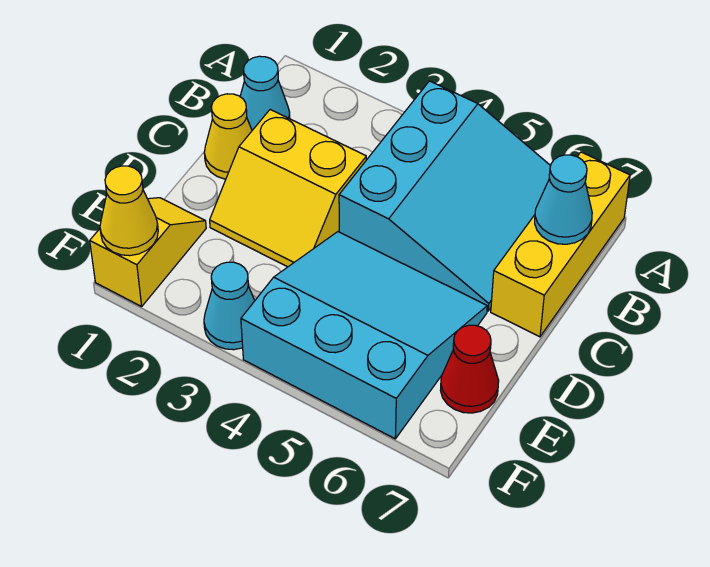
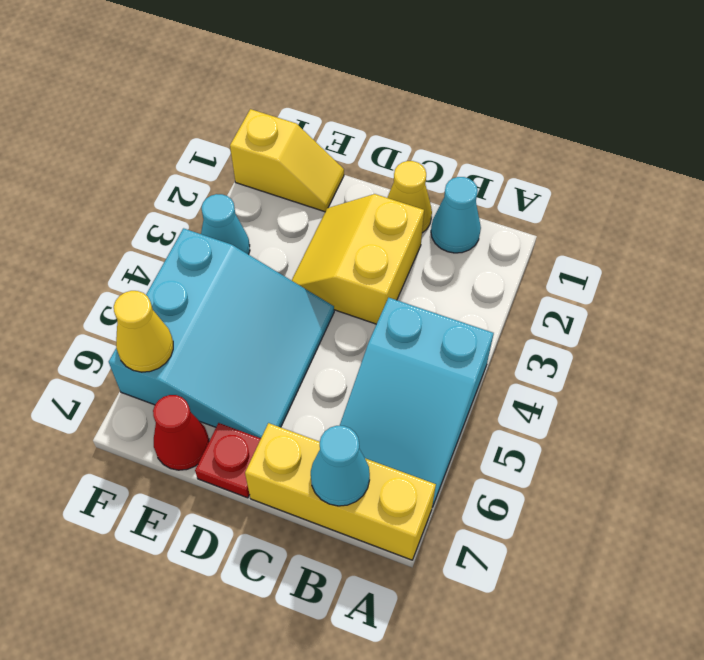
cyan 3x3 slope [339,81,550,311] -> cyan 2x3 slope [340,298,494,507]
none -> red 1x1 plate [195,423,261,498]
yellow 1x1 cone [100,166,158,256] -> yellow 1x1 cone moved to [114,291,173,372]

